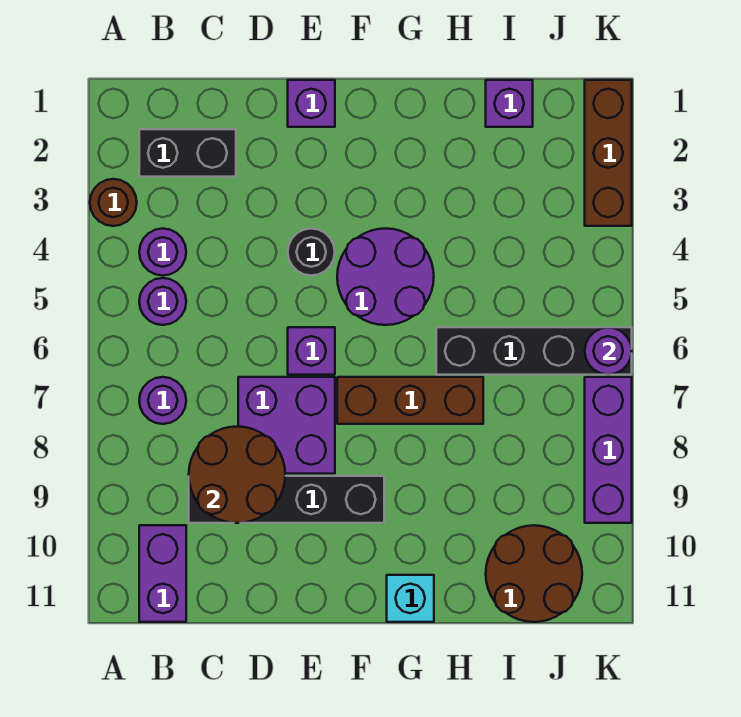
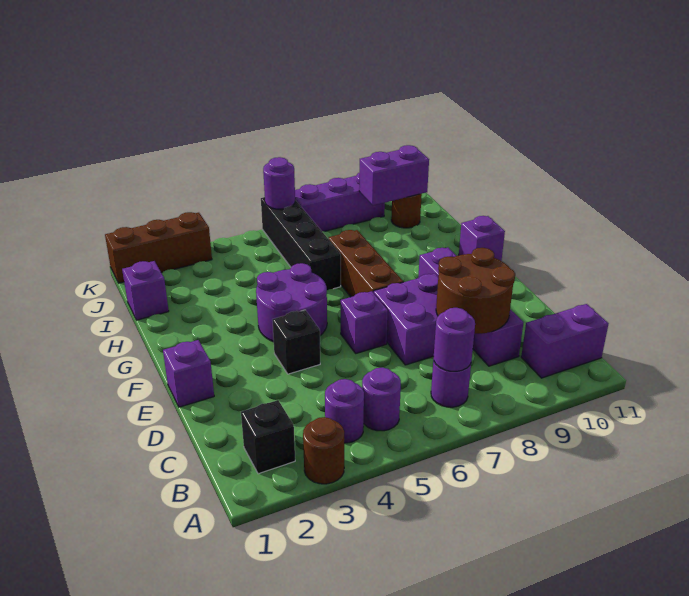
black 1x2 brick [139,129,236,177] -> black 1x1 brick [241,400,295,474]
none -> purple 1x1 round brick [434,308,475,371]
black 1x4 brick [189,476,384,523] -> purple 1x4 brick [418,248,523,366]
black 1x1 round brick [288,229,335,276] -> black 1x1 brick [272,310,320,374]
cyan 1x1 brick [387,575,434,622] -> purple 1x1 brick [459,216,505,261]
brown 2x2 round brick [486,525,582,622] -> brown 1x1 round brick [391,194,422,228]
none -> purple 1x2 brick [359,145,429,205]

